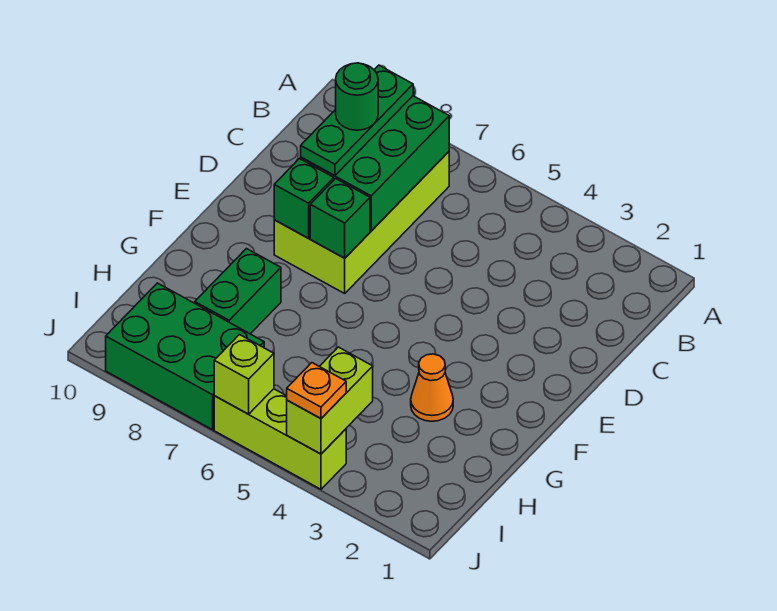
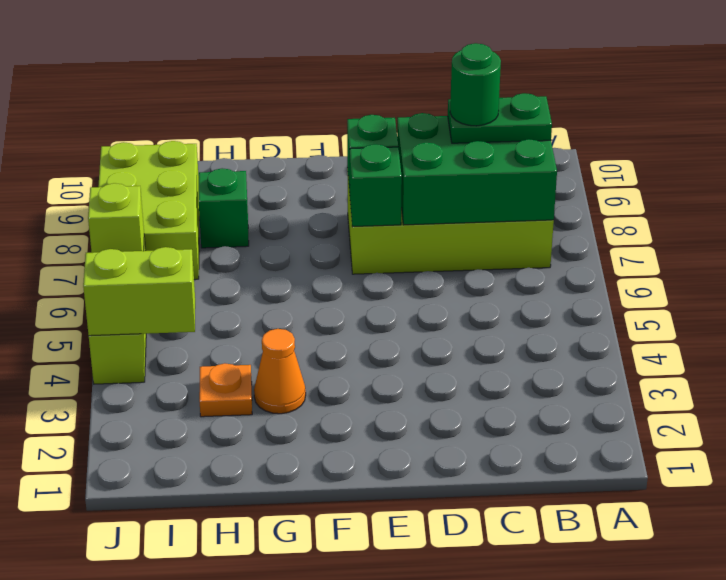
green 1x3 plate [301,65,413,175] -> green 1x2 plate [448,93,552,143]
green 1x2 brick [195,249,281,334] -> green 1x1 brick [199,168,249,248]
green 2x3 brick [106,283,264,430] -> lime 2x3 brick [98,141,199,280]
orange 1x1 plate [287,363,346,419] -> orange 1x1 plate moved to [199,363,252,417]

